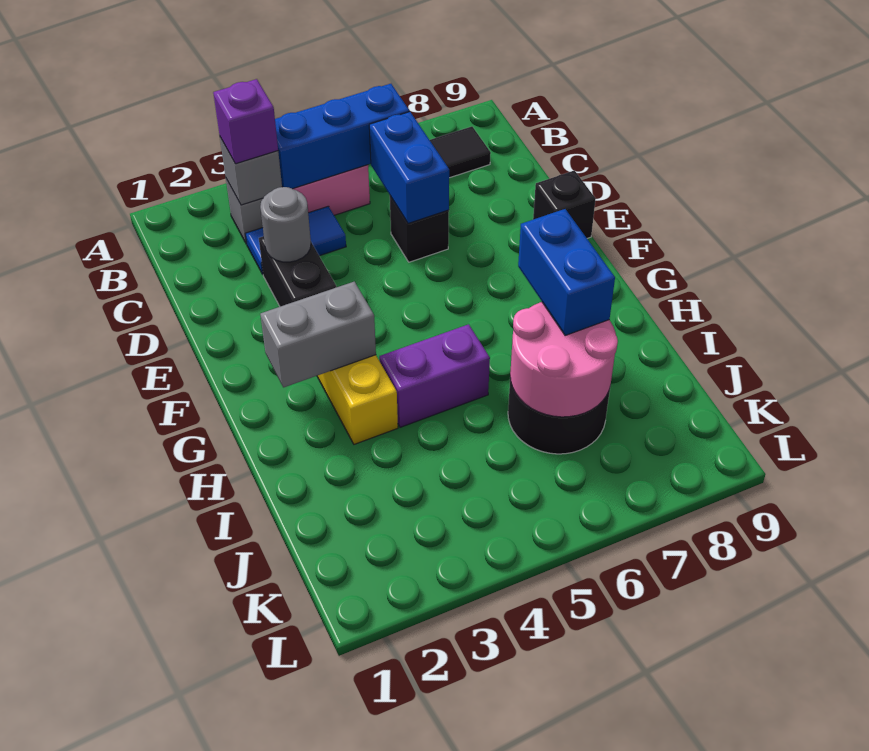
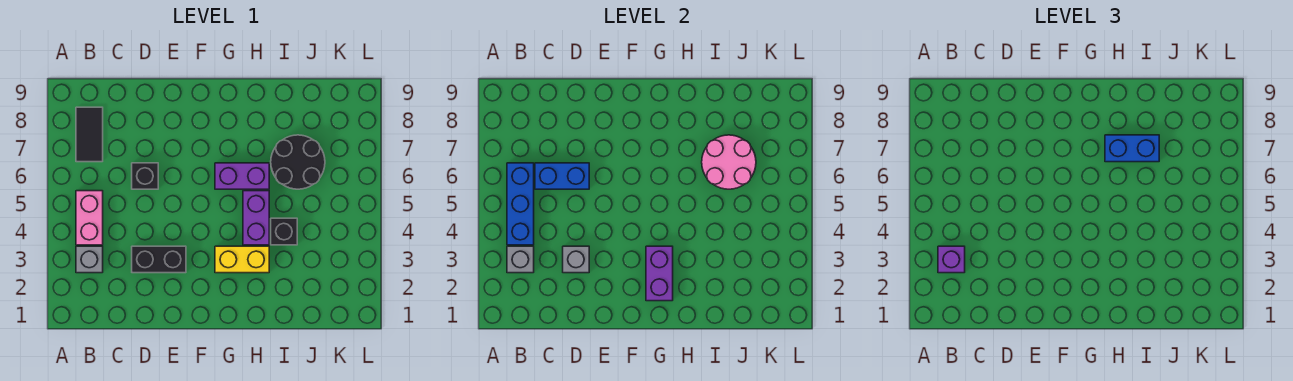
blue 1x2 tile [245,206,346,274] -> none
grey 1x1 round brick [260,187,311,262] -> grey 1x1 brick [563,246,589,273]
black 1x1 brick [533,170,596,238] -> black 1x1 brick moved to [271,218,297,245]
grey 1x2 brick [260,282,376,387] -> purple 1x2 brick [646,246,673,301]
none -> purple 1x2 brick [215,163,269,189]

